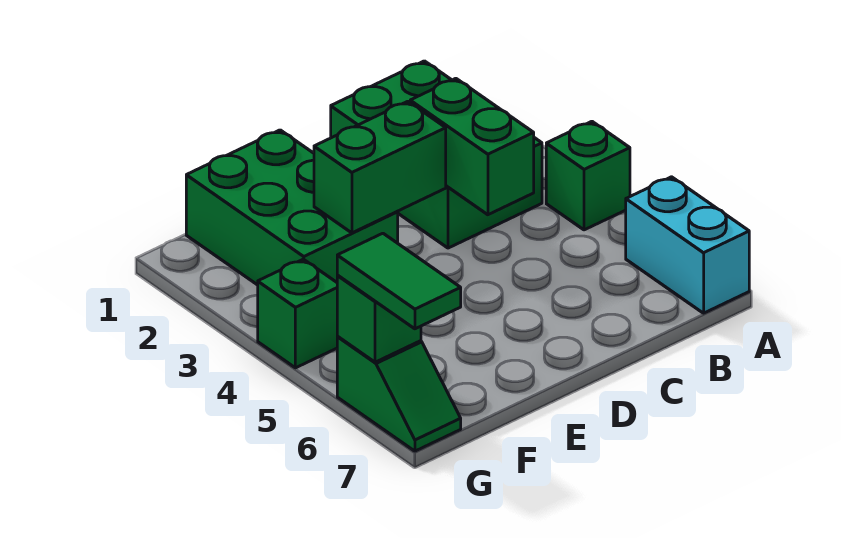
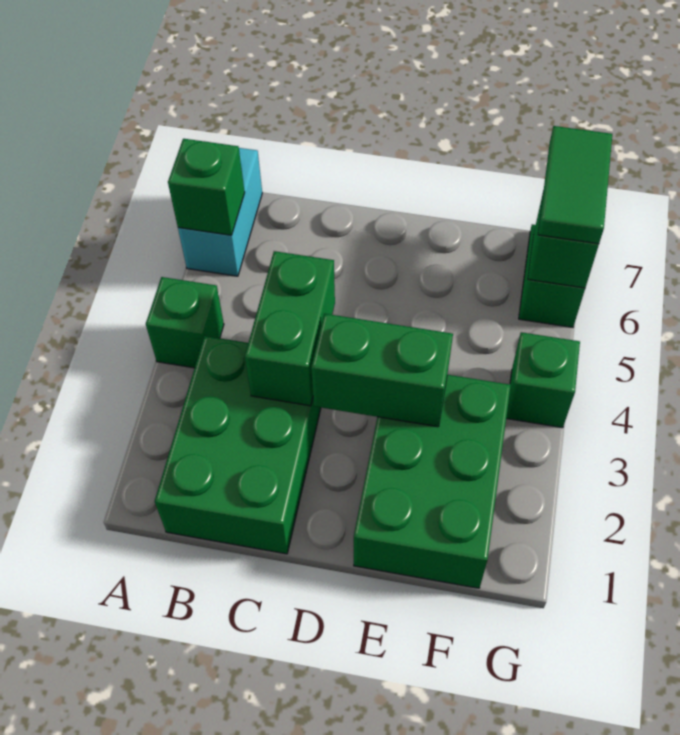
none -> green 1x1 brick [168,139,245,235]

